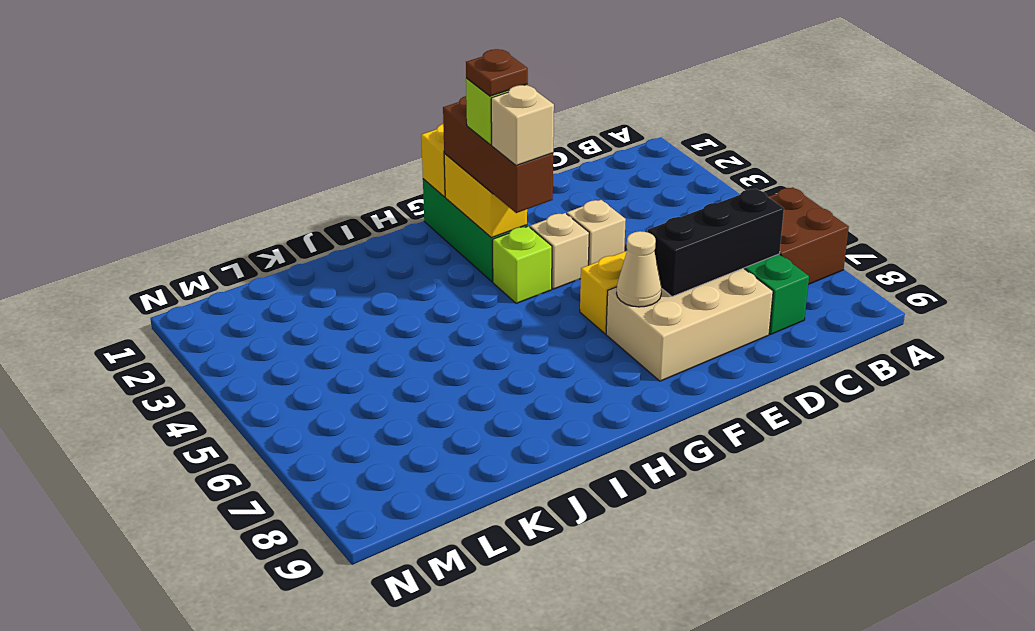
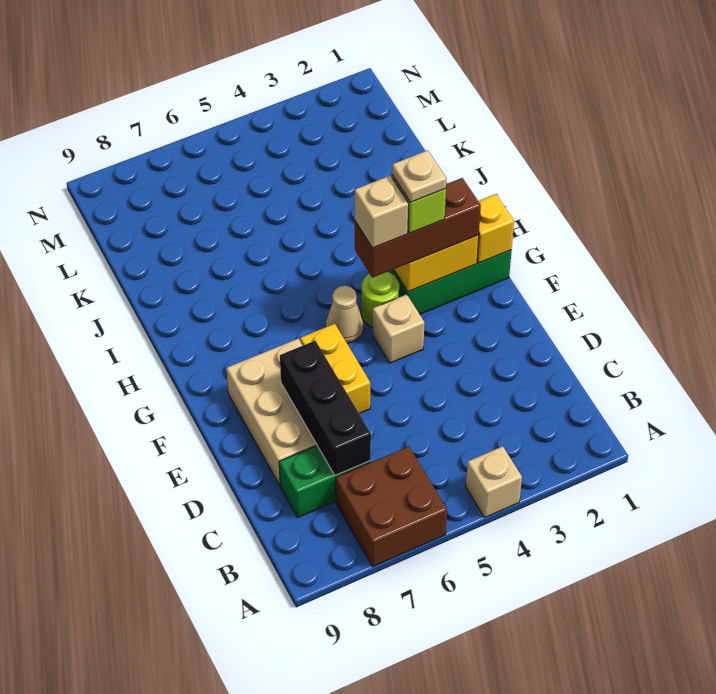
tan 1x1 brick [567,200,626,265] -> tan 1x1 brick moved to [466,446,522,518]
tan 1x1 cone [617,231,662,307] -> tan 1x1 cone moved to [326,286,363,343]
brown 1x1 plate [466,49,528,96] -> tan 1x1 plate [392,150,446,202]
lime 1x1 brick [493,226,552,303] -> lime 1x1 round brick [361,272,399,327]

